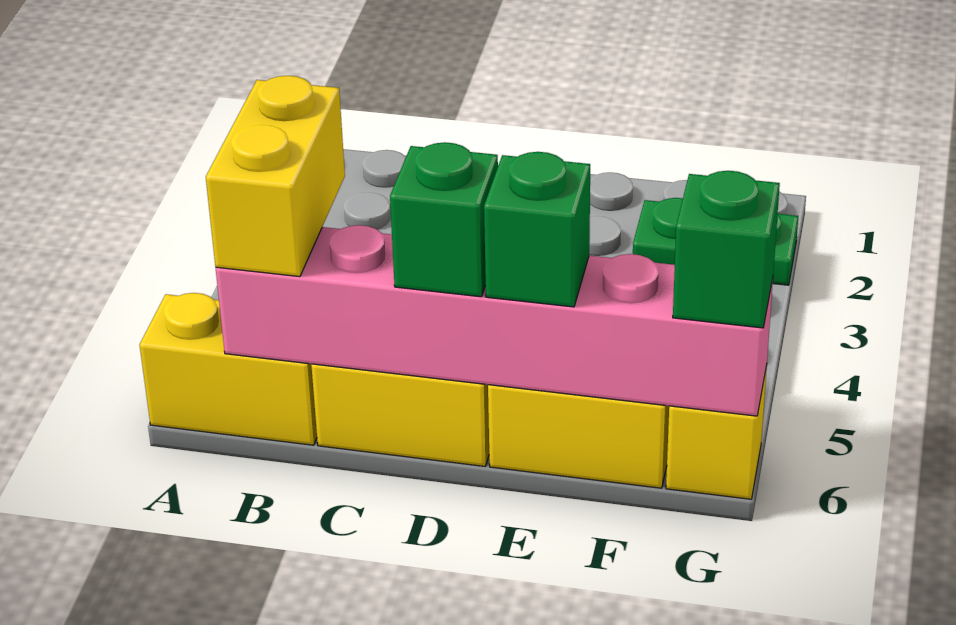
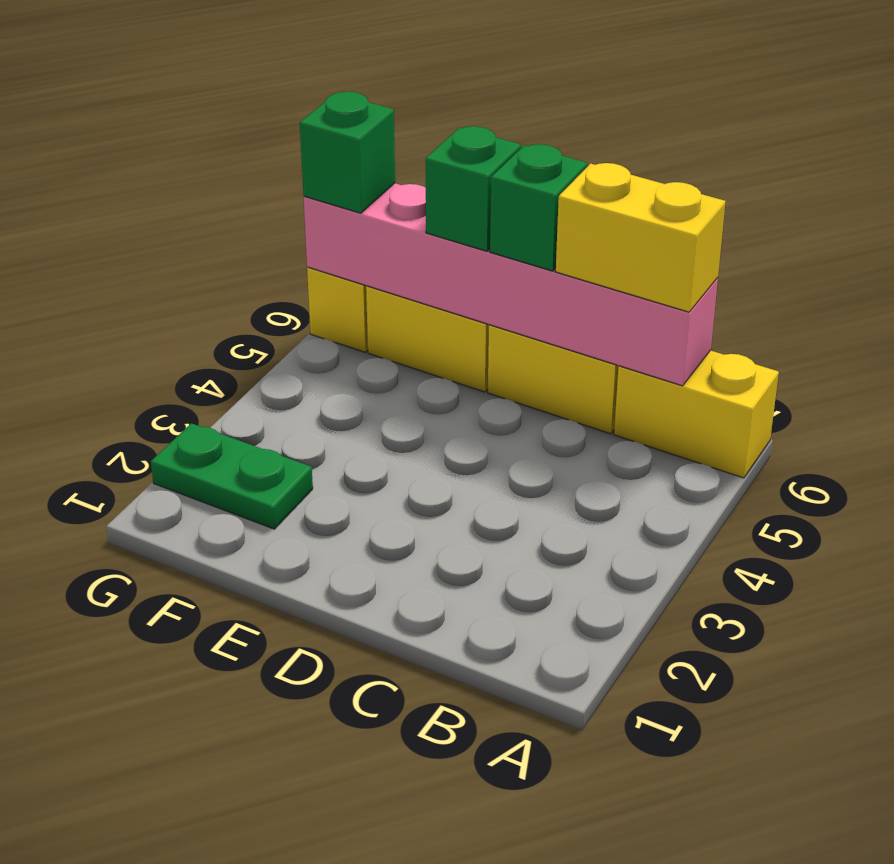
yellow 1x2 brick [206,76,345,277] -> yellow 1x2 brick turned to [556,163,726,312]

